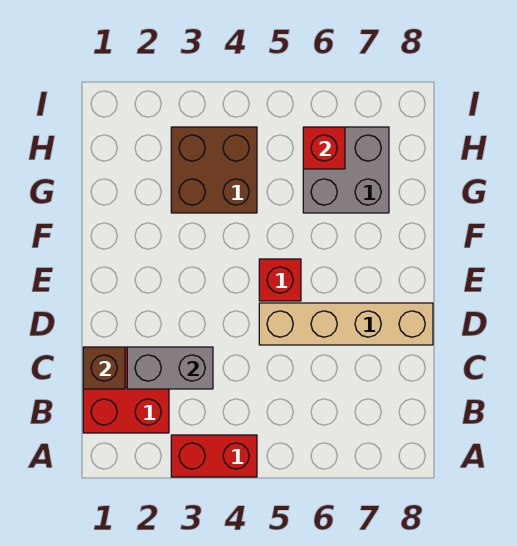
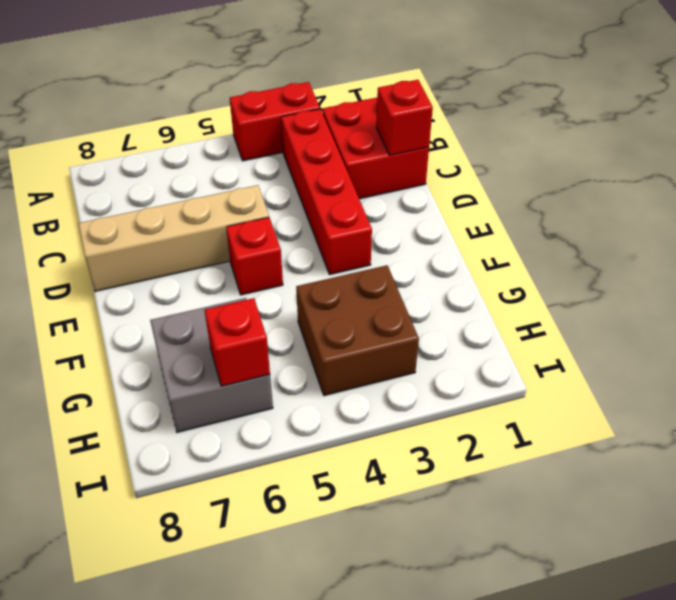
none -> red 1x4 brick [281,109,372,275]
brown 1x1 brick [83,347,125,389] -> red 1x1 brick [376,80,433,155]
grey 1x2 brick [127,347,213,389] -> none

